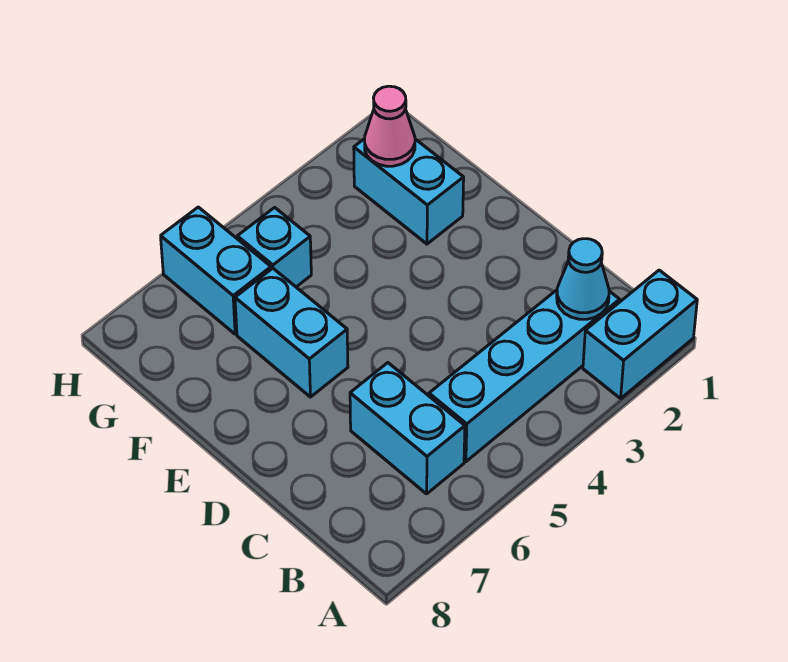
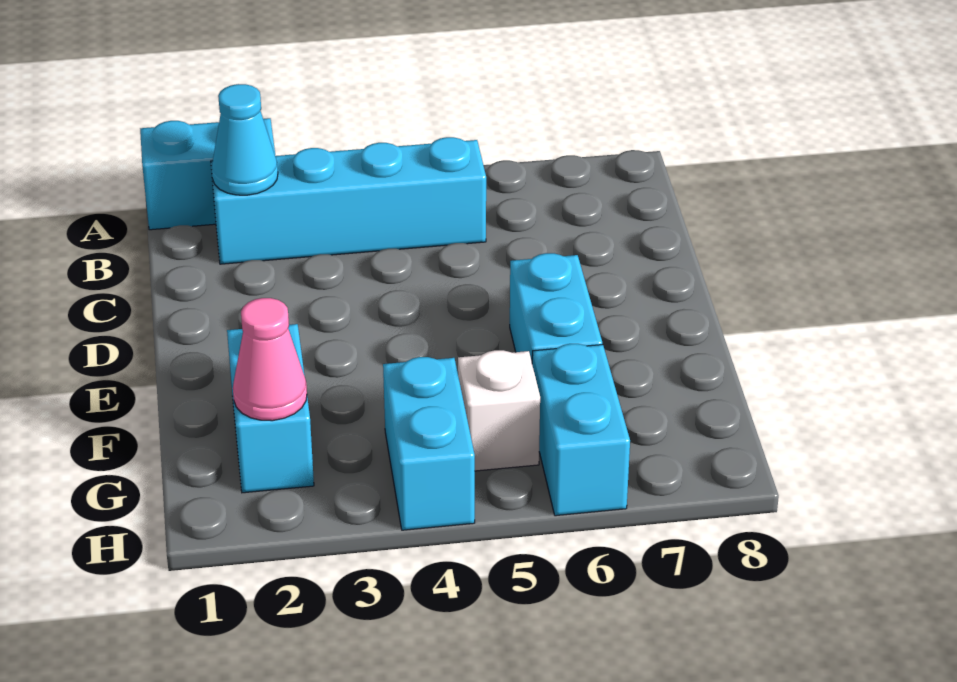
cyan 1x2 brick [350,363,465,494] -> cyan 1x2 brick moved to [383,357,475,530]
cyan 1x1 brick [237,207,311,287] -> white 1x1 brick [458,350,540,471]

